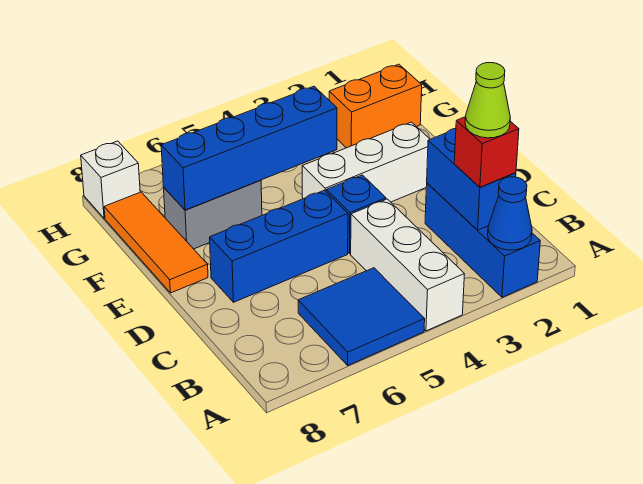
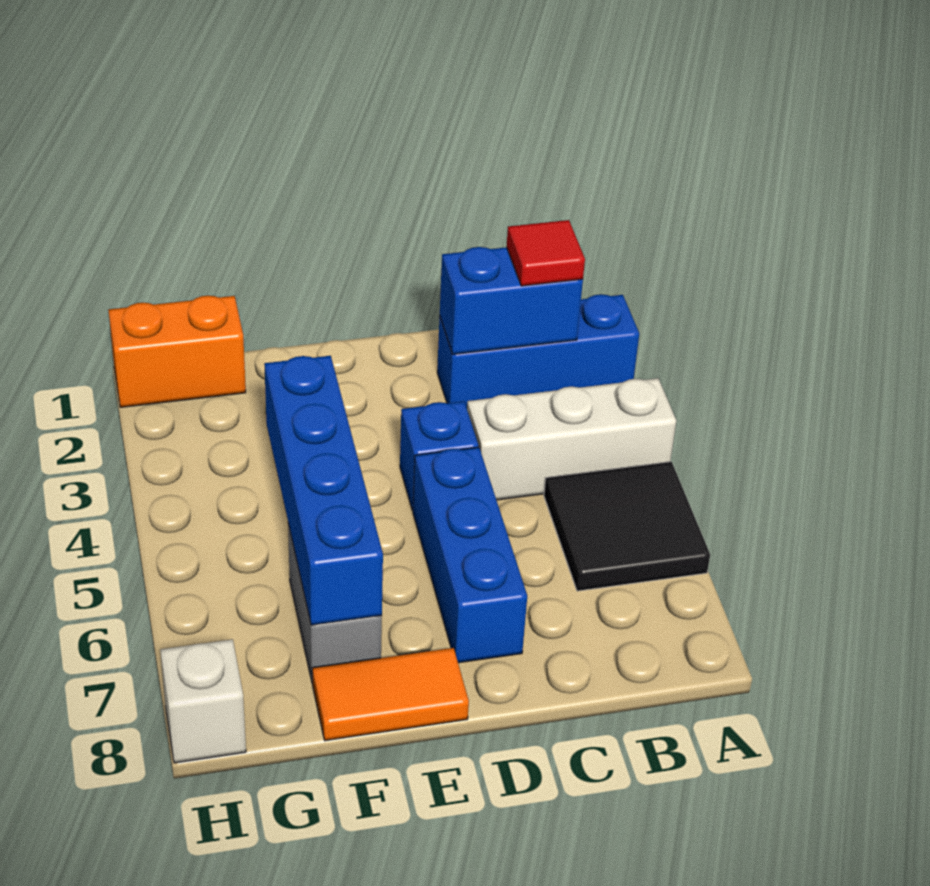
blue 1x1 cone [488,177,532,250] -> none
blue 2x2 tile [298,268,425,365] -> black 2x2 tile [544,462,710,591]
red 1x1 brick [454,117,519,187] -> red 1x1 tile [507,220,585,286]
lime 1x1 cone [465,63,511,138] -> none
white 1x3 brick [302,122,430,202] -> none
orange 1x3 tile [104,192,208,293] -> orange 1x2 tile [312,648,469,741]
orange 1x2 brick [329,64,422,148] -> orange 1x2 brick turned to [108,295,246,407]

